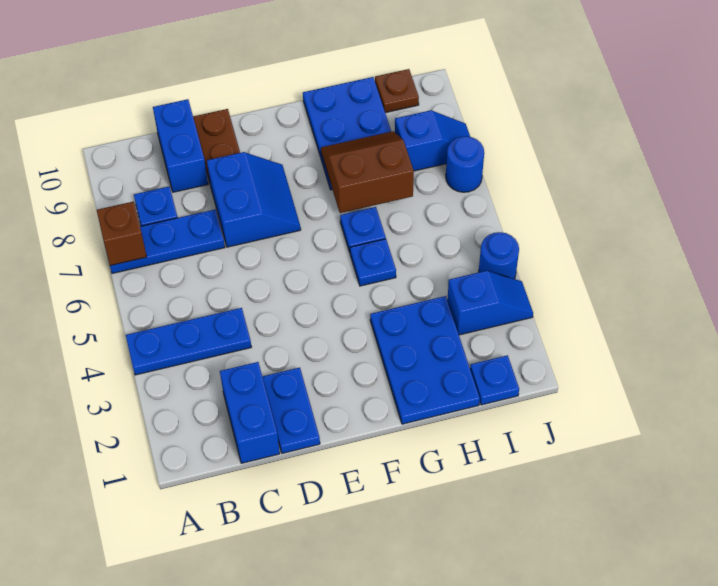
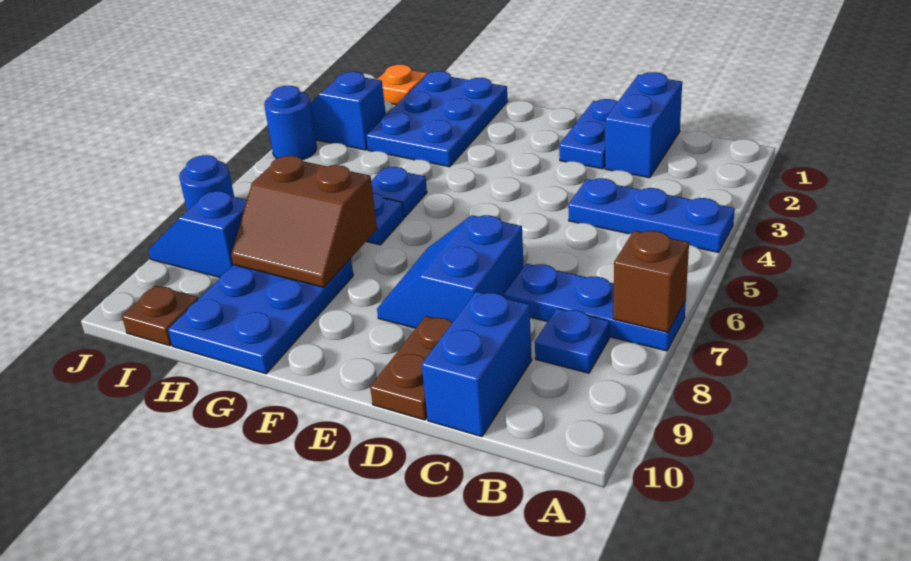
blue 1x1 plate [470,355,519,405] -> orange 1x1 plate [377,65,427,105]

